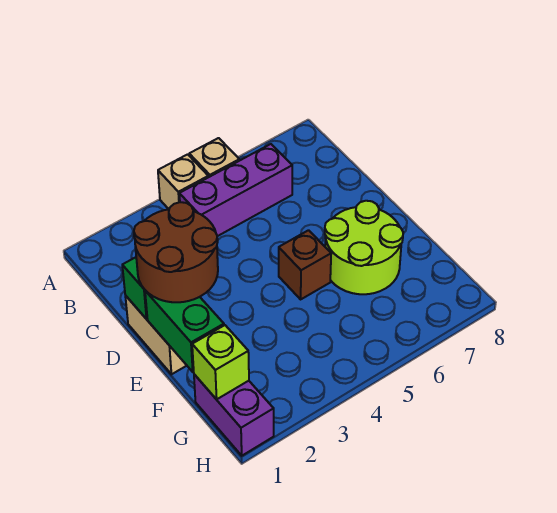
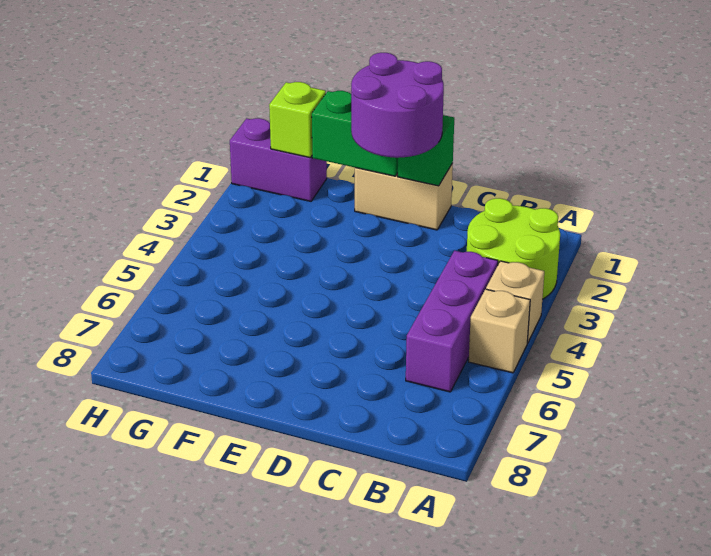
brown 2x2 round brick [134,202,218,302] -> purple 2x2 round brick [351,53,444,158]
brown 1x1 brick [279,230,331,299] -> none
lime 2x2 round brick [325,201,403,294] -> lime 2x2 round brick moved to [467,198,560,299]

